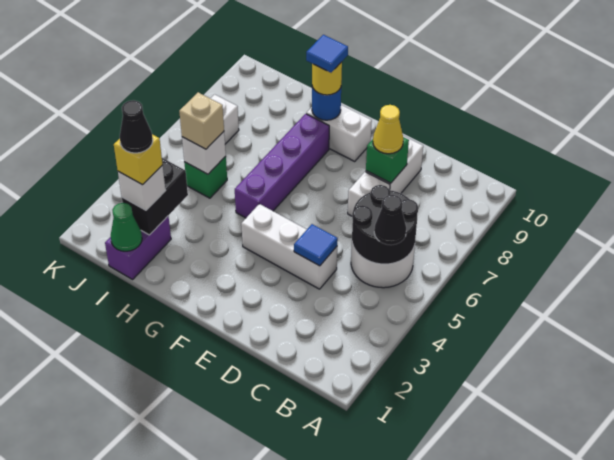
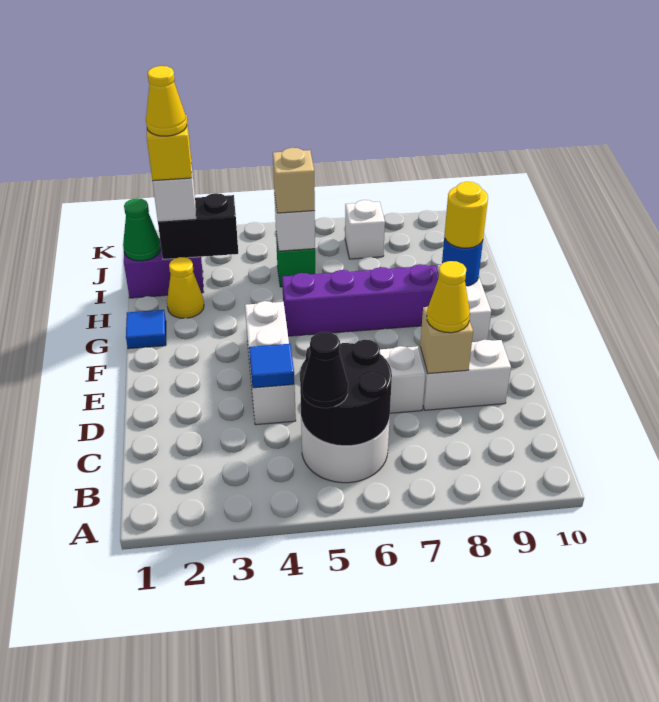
green 1x1 brick [366,137,409,183] -> tan 1x1 brick [420,307,473,374]
blue 1x1 tile [306,35,348,73] -> blue 1x1 tile moved to [126,310,166,349]
none -> yellow 1x1 cone [167,257,204,318]
black 1x1 cone [120,100,153,153] -> yellow 1x1 cone [146,66,187,136]

